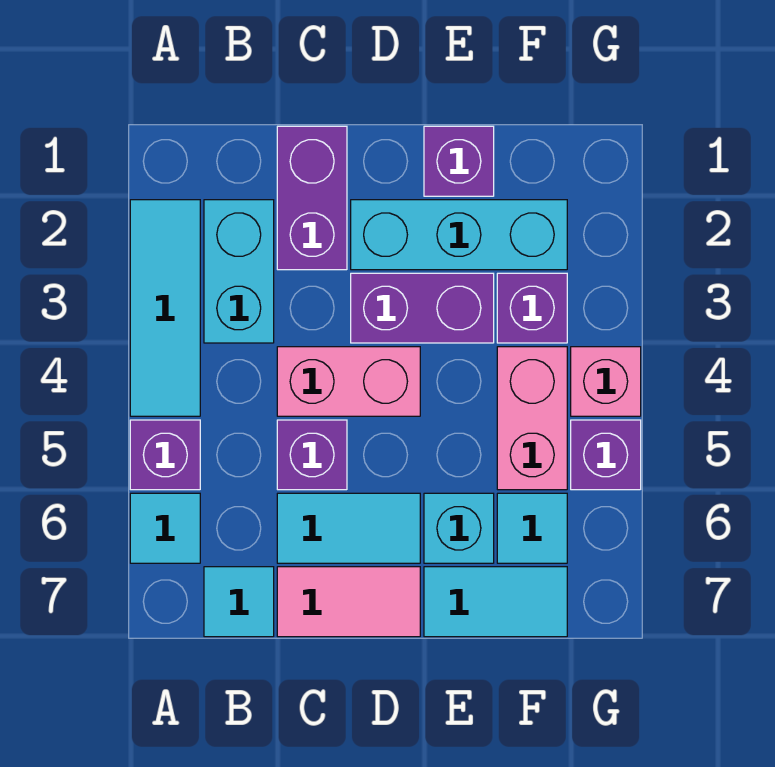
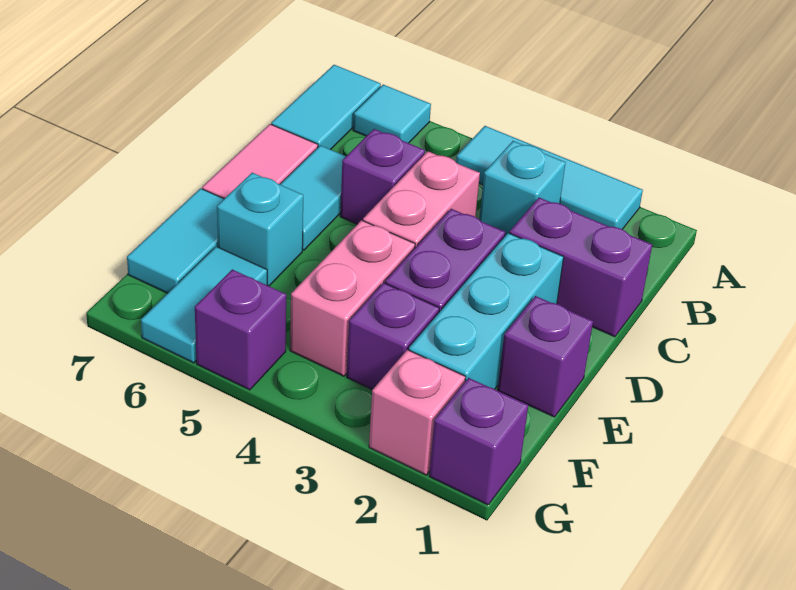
purple 1x1 brick [130,420,200,490] -> purple 1x1 brick moved to [429,378,528,505]
cyan 1x2 brick [204,200,274,343] -> cyan 1x1 brick [479,141,566,236]
cyan 1x1 tile [204,567,274,637] -> cyan 1x2 tile [271,65,381,150]
pink 1x2 brick [497,347,567,490] -> pink 1x2 brick turned to [290,220,415,376]
cyan 1x1 tile [497,493,567,563] -> cyan 1x2 tile [141,247,267,363]
pink 1x1 brick [571,347,641,416] -> pink 1x1 brick moved to [369,350,465,475]

